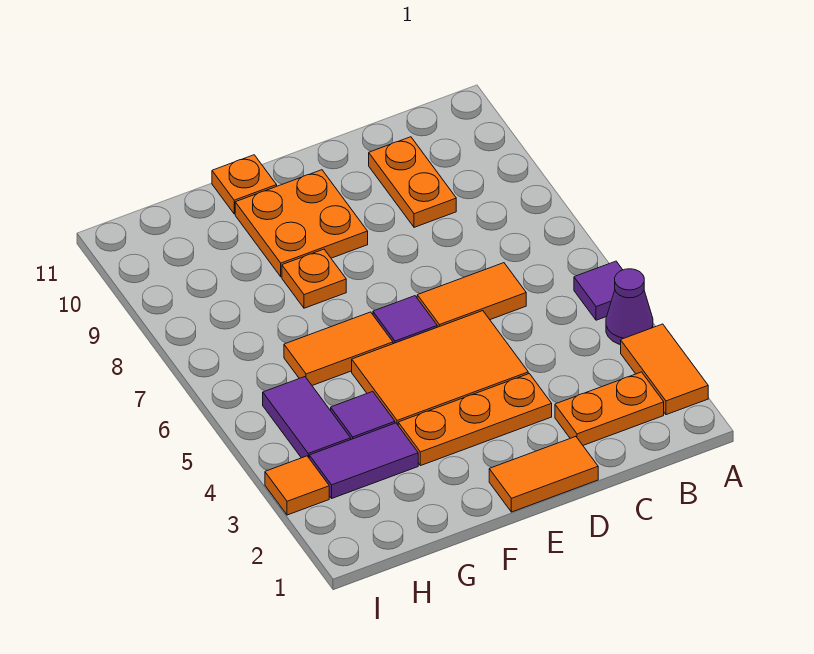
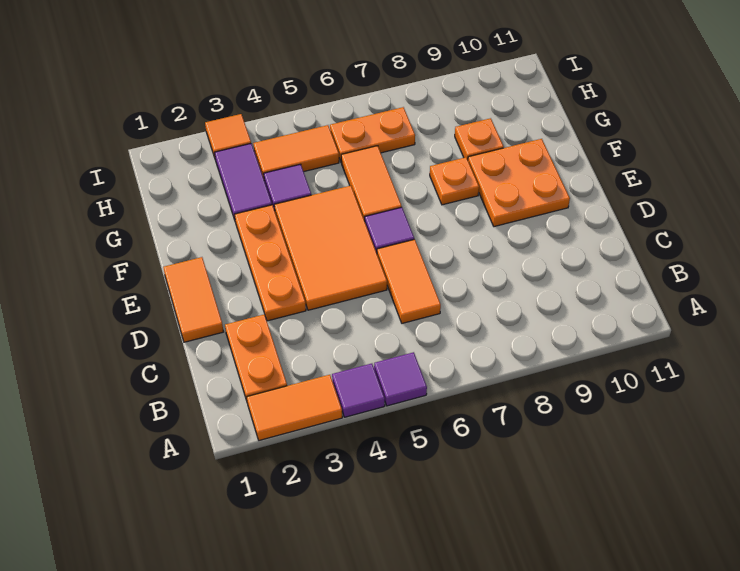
purple 1x1 cone [606,269,653,345] -> purple 1x1 tile [332,364,385,417]
orange 1x2 plate [369,137,456,227] -> orange 1x2 plate moved to [330,107,415,161]
orange 1x1 plate [212,155,277,214] -> orange 1x1 plate moved to [455,118,504,160]
purple 1x2 tile [263,377,351,458] -> orange 1x2 tile [253,125,339,178]

